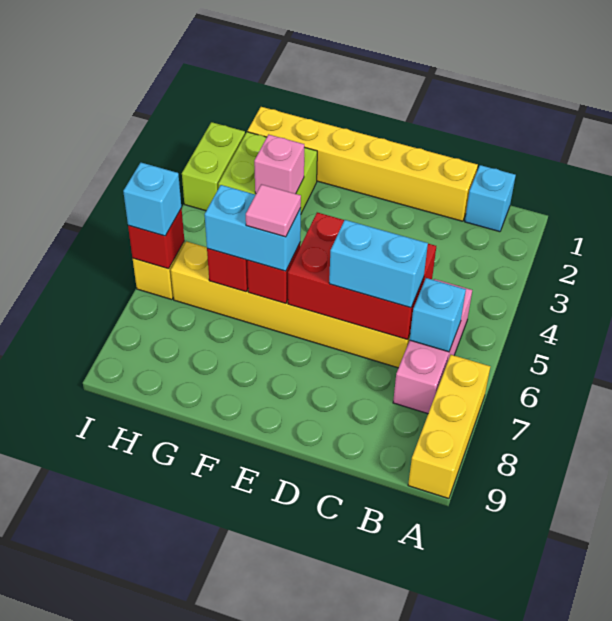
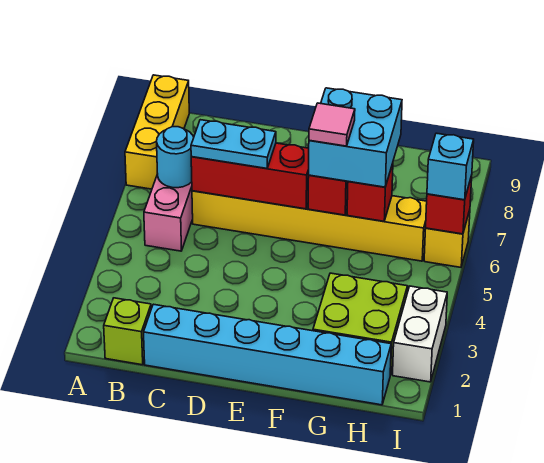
cyan 1x1 brick [465,165,516,232] -> lime 1x1 brick [104,298,151,365]
cyan 1x1 brick [410,278,466,352] -> cyan 1x1 round brick [157,127,194,188]
yellow 1x6 brick [248,107,478,221] -> cyan 1x6 brick [144,304,391,405]
red 2x3 brick [288,212,436,340] -> red 1x3 brick [191,143,309,209]
cyan 1x2 brick [329,220,428,308] -> cyan 1x2 plate [191,120,276,169]
cyan 1x2 brick [205,185,301,271] -> cyan 2x2 brick [309,88,402,187]
pink 1x1 brick [254,134,304,194] -> none
lime 1x2 brick [182,122,245,211] -> white 1x2 brick [393,286,447,382]

